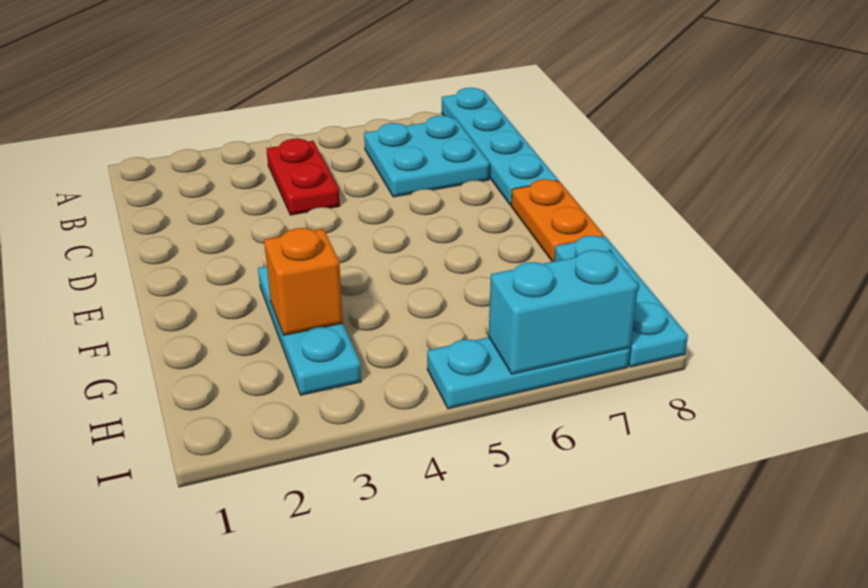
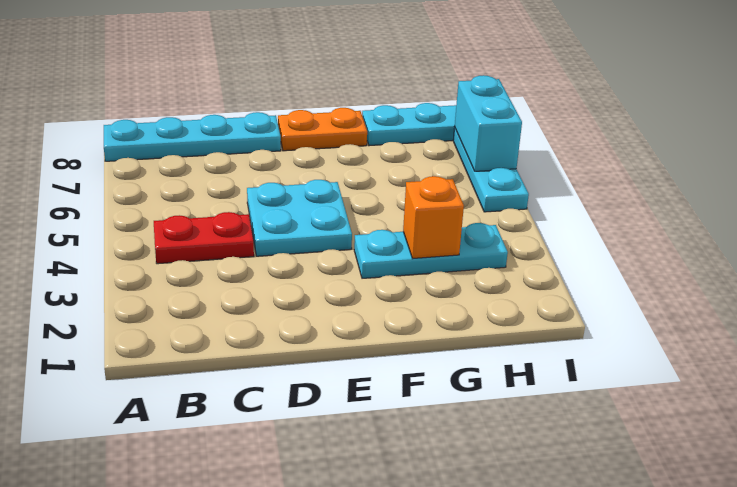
cyan 2x2 plate [364,116,489,197] -> cyan 2x2 plate moved to [247,180,352,256]

